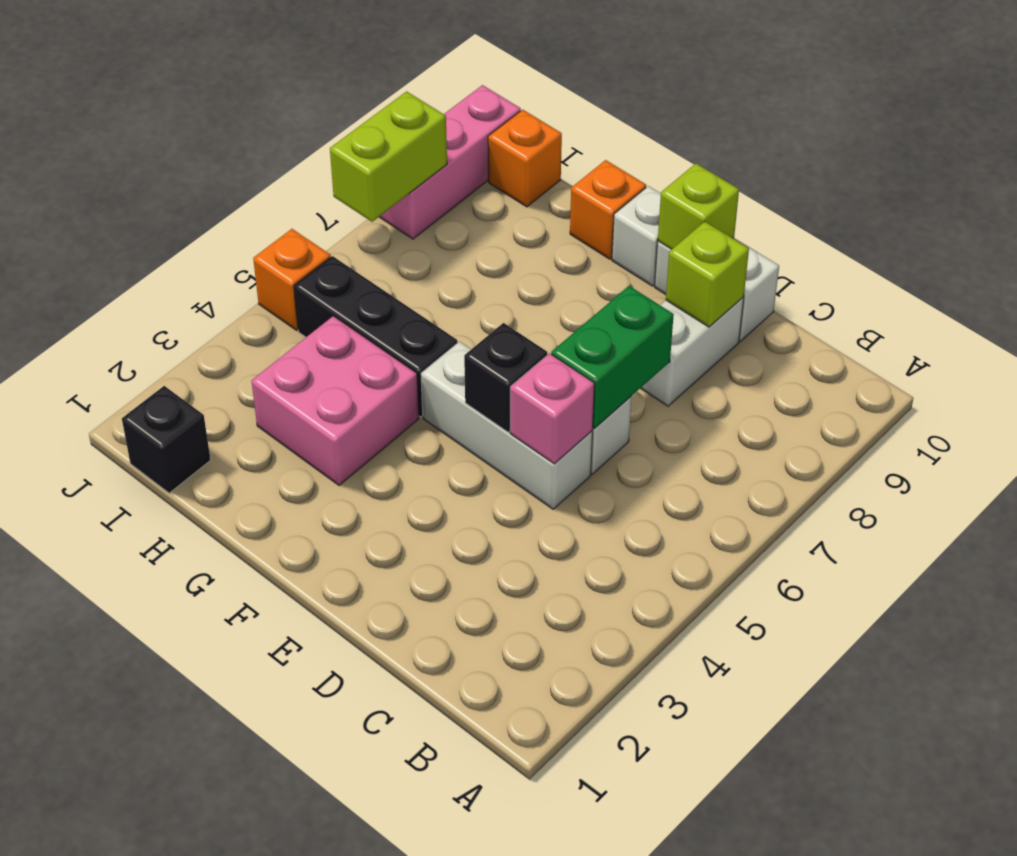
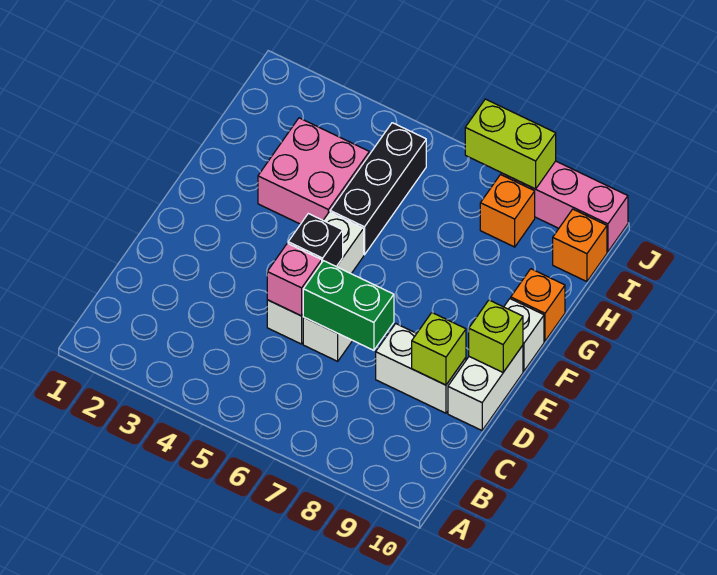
black 1x1 brick [122,386,210,493] -> none
orange 1x1 brick [253,229,331,330] -> orange 1x1 brick moved to [480,175,535,247]

